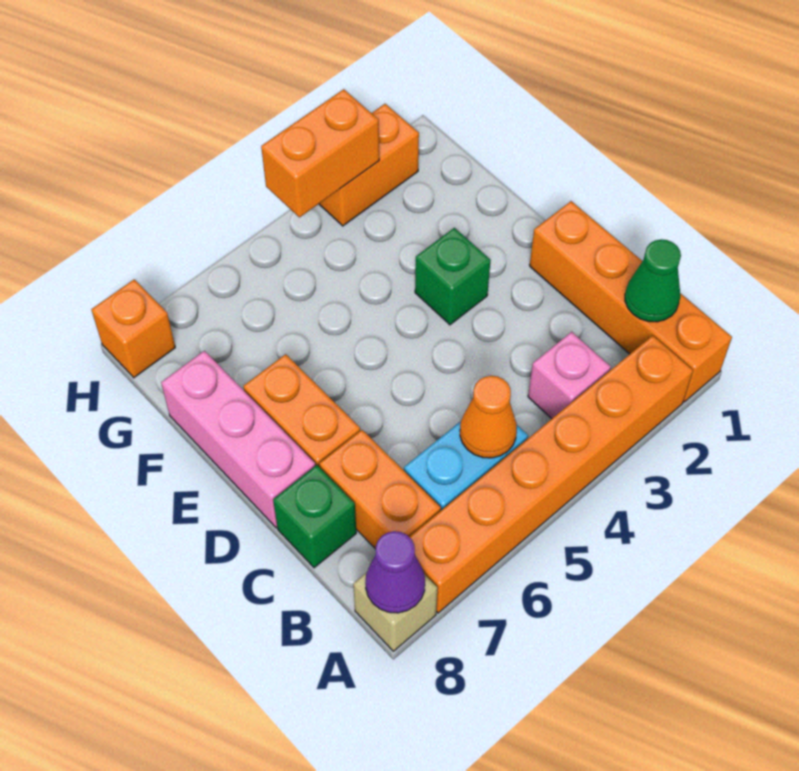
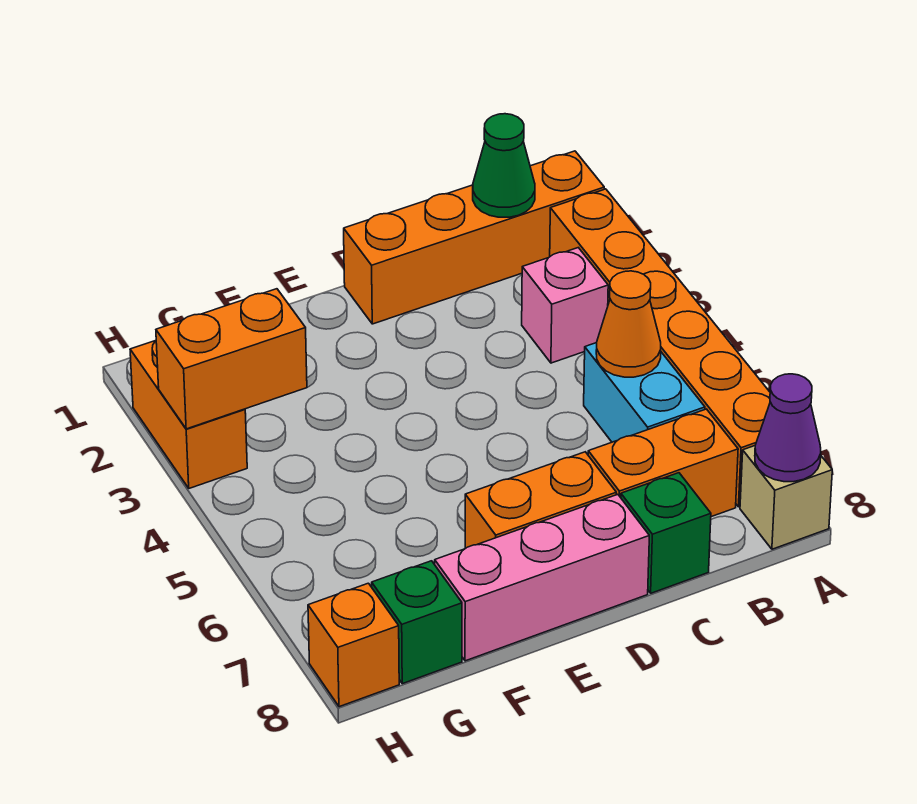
green 1x1 brick [415,228,491,325] -> green 1x1 brick moved to [372,561,462,684]
orange 1x2 brick [261,89,379,217] -> orange 1x2 brick turned to [156,289,307,429]

